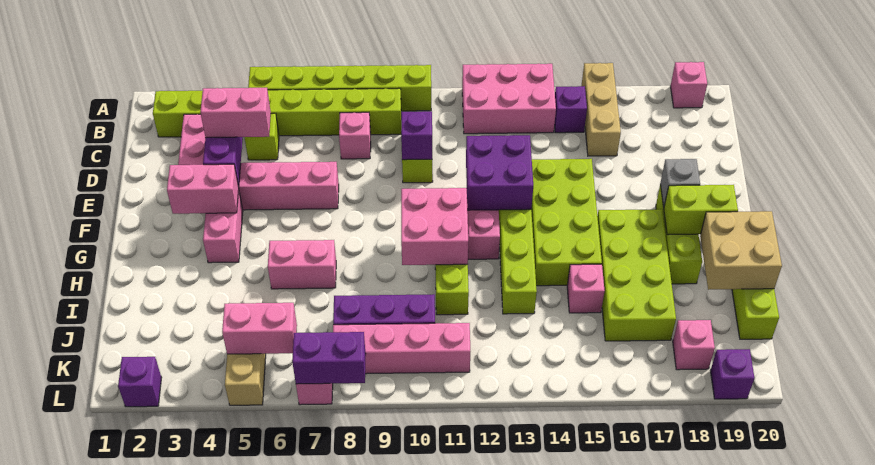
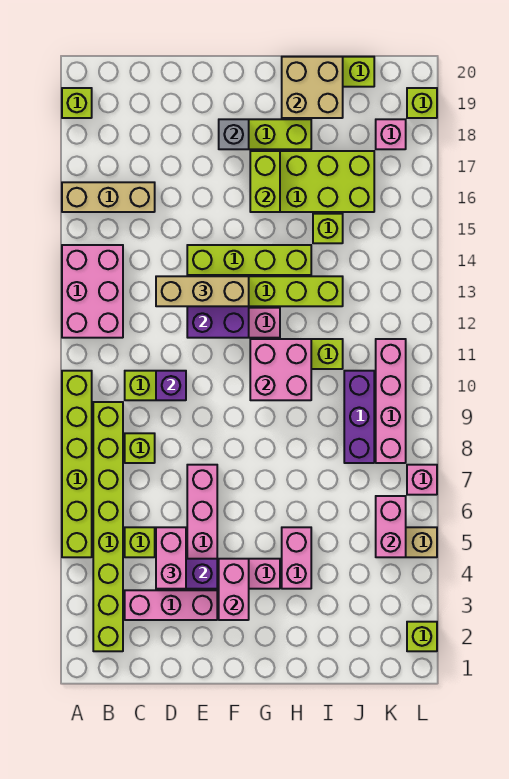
pink 1x1 brick [671,62,707,108] -> lime 1x1 brick [62,88,92,118]
purple 1x1 brick [554,86,587,133] -> none
pink 1x1 brick [339,112,371,159] -> lime 1x1 brick [125,433,155,463]
none -> tan 1x3 brick [156,276,249,306]
lime 2x4 brick [531,159,602,286] -> lime 1x4 brick [187,245,311,275]
lime 1x2 brick [664,185,738,235] -> lime 1x2 brick moved to [250,151,280,212]
pink 1x2 brick [268,240,336,289] -> pink 1x2 brick moved to [282,527,311,589]
pink 1x1 brick [567,264,605,313] -> lime 1x1 brick [313,214,343,243]
purple 1x1 brick [118,357,162,407] -> lime 1x1 brick [407,622,437,651]
purple 1x2 brick [292,332,366,384] -> none
purple 1x1 brick [711,349,754,399] -> lime 1x1 brick [407,88,437,118]

